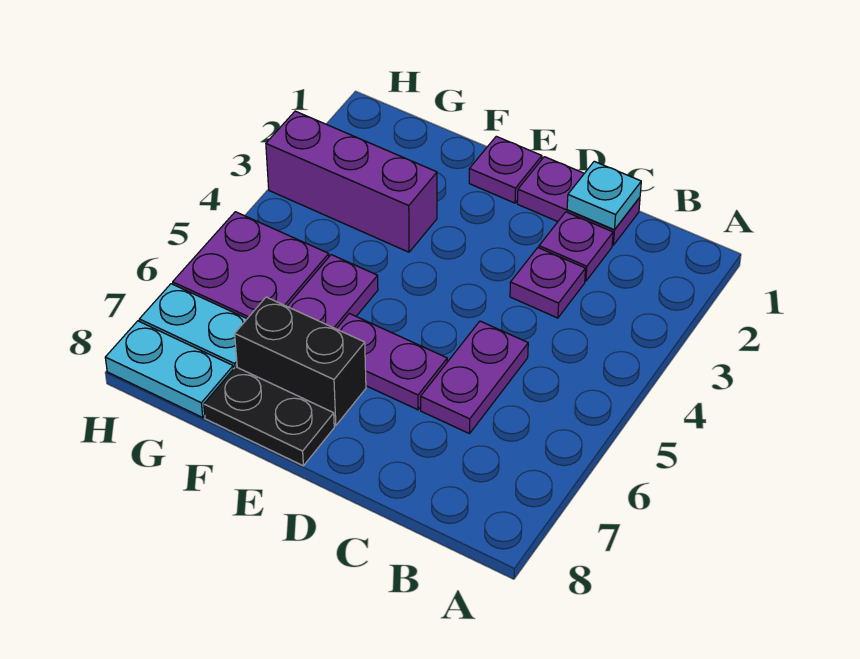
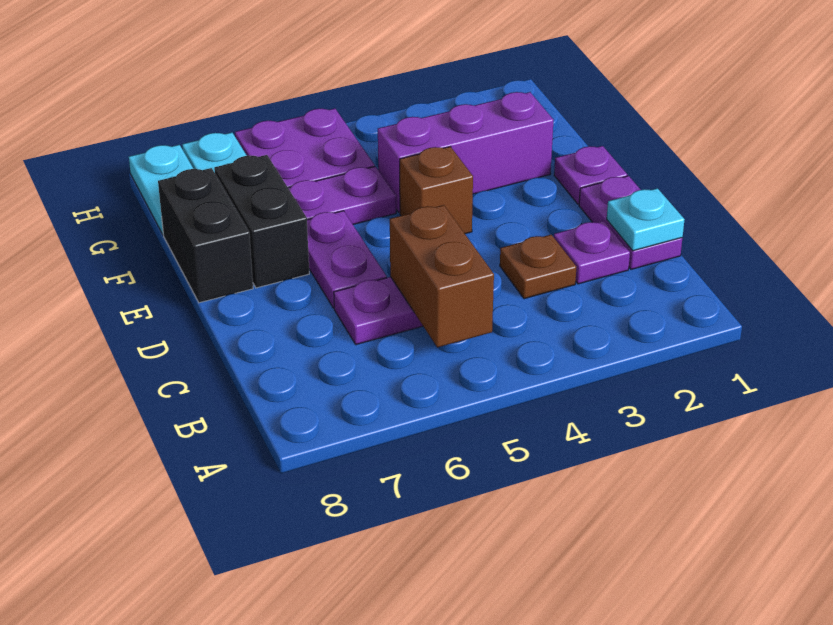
none -> brown 1x2 brick [390,205,494,347]
purple 1x1 plate [510,248,585,318] -> brown 1x1 plate [500,235,576,299]
none -> brown 1x1 brick [400,147,473,234]
black 1x2 plate [204,367,334,466] -> black 1x2 brick [158,168,253,303]
purple 1x3 brick [266,111,437,252] -> purple 1x3 brick turned to [378,92,553,213]

